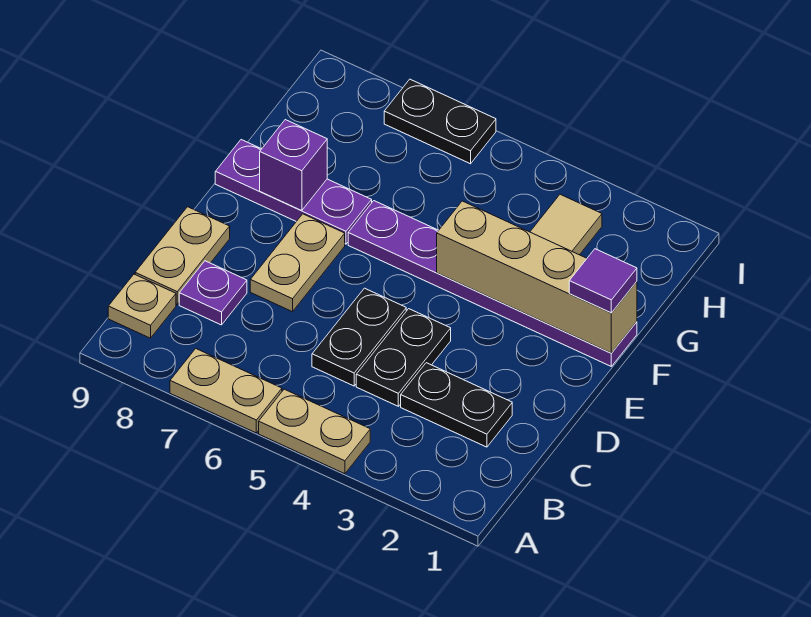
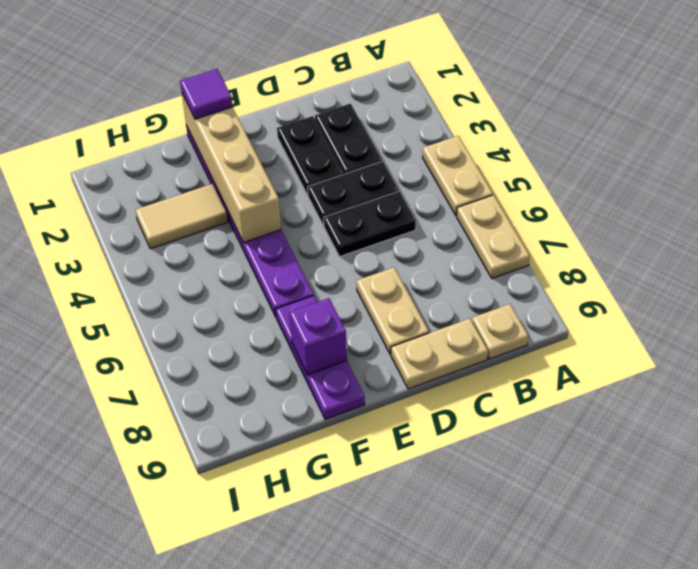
purple 1x1 plate [179,261,247,325] -> none
tan 1x2 plate [250,214,345,312] -> tan 1x2 plate turned to [356,267,429,355]
black 1x2 plate [384,79,496,164] -> black 1x2 plate moved to [277,116,344,195]

